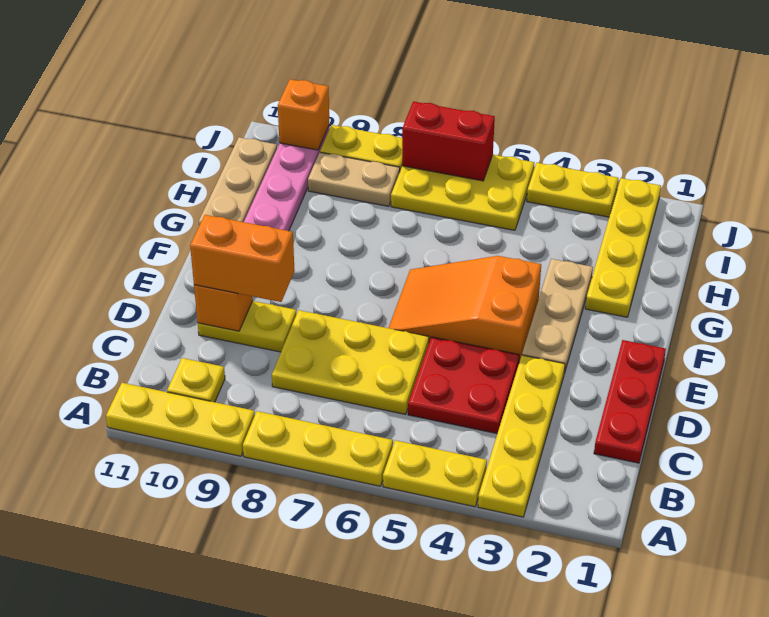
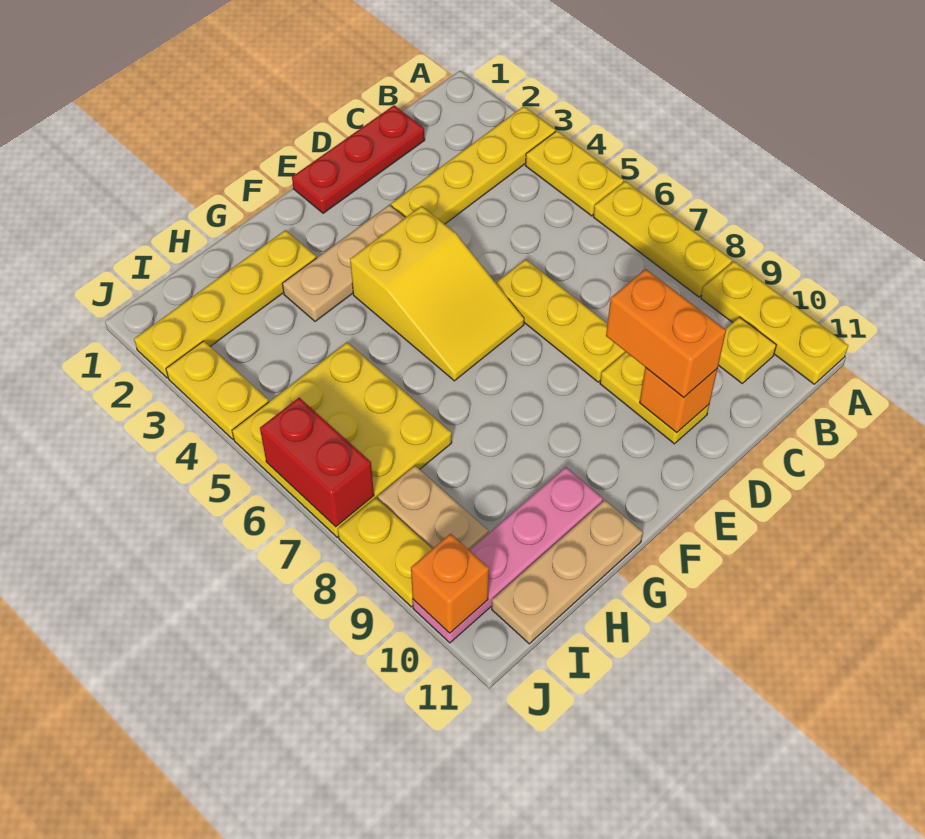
red 2x2 plate [408,337,519,434] -> none
yellow 2x3 plate [272,310,429,414] -> yellow 1x3 plate [496,259,626,382]
orange 2x3 slope [389,256,541,362] -> yellow 2x3 slope [350,206,524,381]
yellow 2x3 plate [391,155,534,230] -> yellow 3x3 plate [232,342,452,537]

